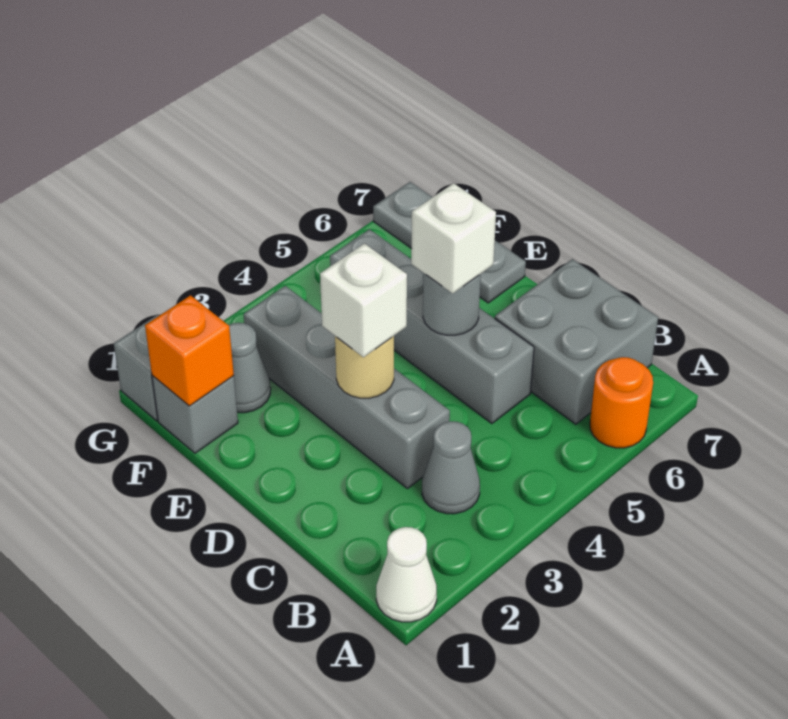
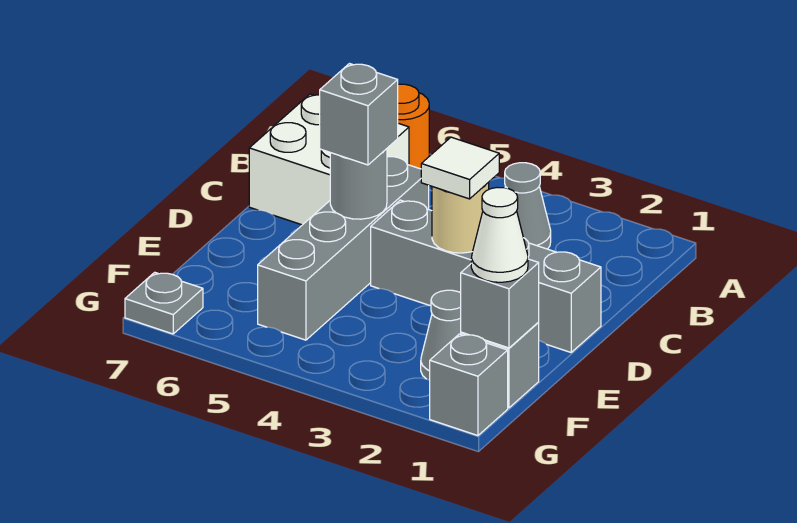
white 1x1 cone [376,527,437,622] -> white 1x1 cone moved to [471,187,528,282]
grey 2x2 brick [495,259,658,424] -> white 2x2 brick [249,94,409,225]
grey 1x4 brick [244,286,450,488] -> grey 1x4 brick turned to [371,200,601,352]
white 1x1 brick [320,244,407,357] -> white 1x1 tile [421,137,499,199]
white 1x1 brick [411,183,496,293] -> grey 1x1 brick [320,64,398,165]
grey 1x3 plate [373,182,526,303] -> grey 1x1 plate [125,272,203,334]
orange 1x1 brick [145,295,234,406] -> grey 1x1 brick [461,259,539,348]

